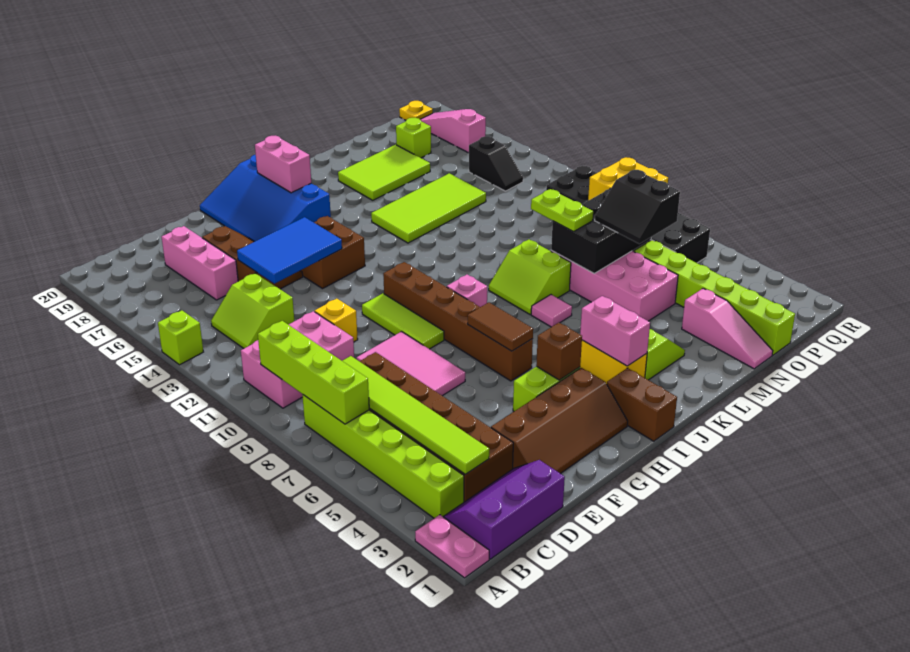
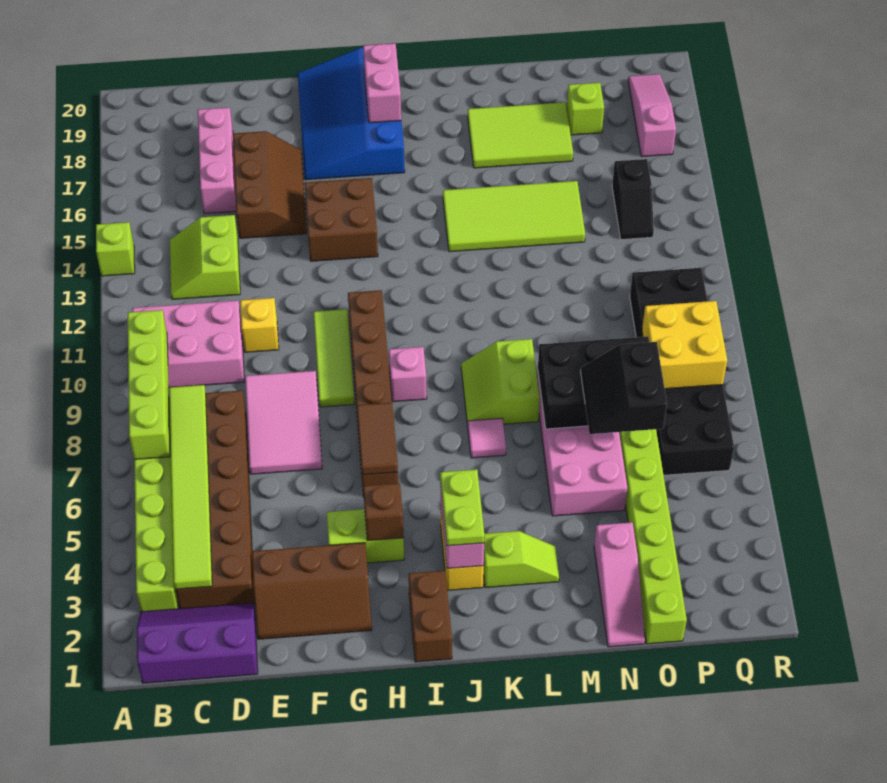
pink 1x2 plate [415,515,489,578] -> none
brown 2x4 slope [491,368,628,474] -> brown 2x3 slope [252,543,372,639]
blue 2x3 tile [237,217,342,284] -> none
lime 1x2 plate [531,189,593,232] -> lime 1x2 plate moved to [440,469,485,546]
yellow 1x1 plate [399,101,433,120] -> none

